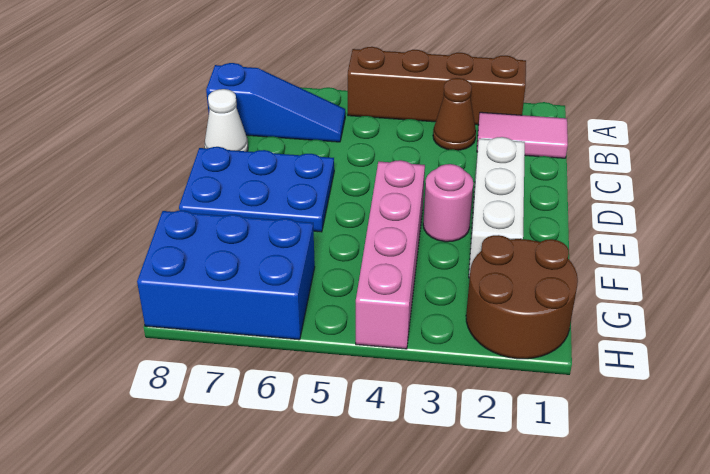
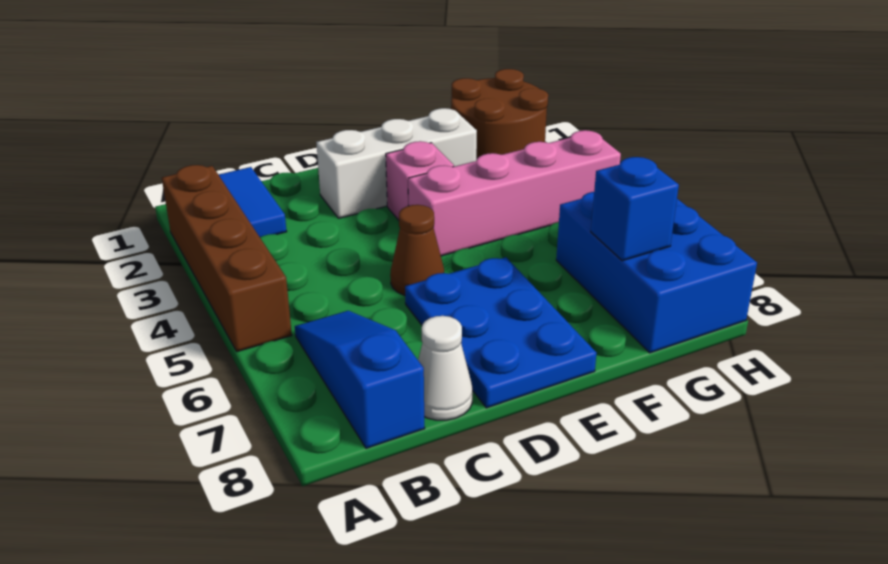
pink 1x2 tile [477,112,568,158] -> blue 1x2 tile [218,167,287,237]
brown 1x1 cone [433,78,476,150] -> brown 1x1 cone moved to [390,205,444,296]
pink 1x1 round brick [423,164,473,242] -> pink 1x1 brick [386,141,454,220]
none -> blue 1x1 brick [591,157,679,261]

